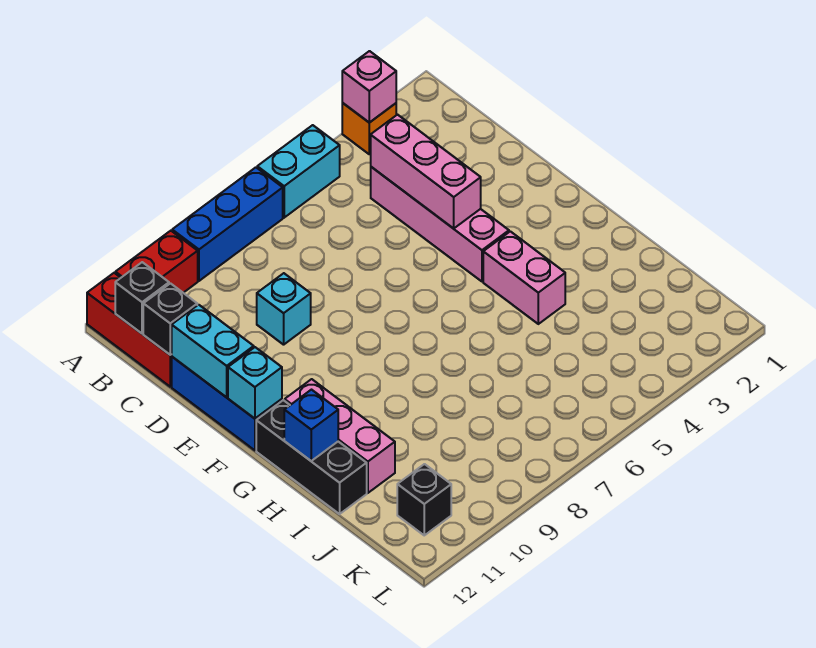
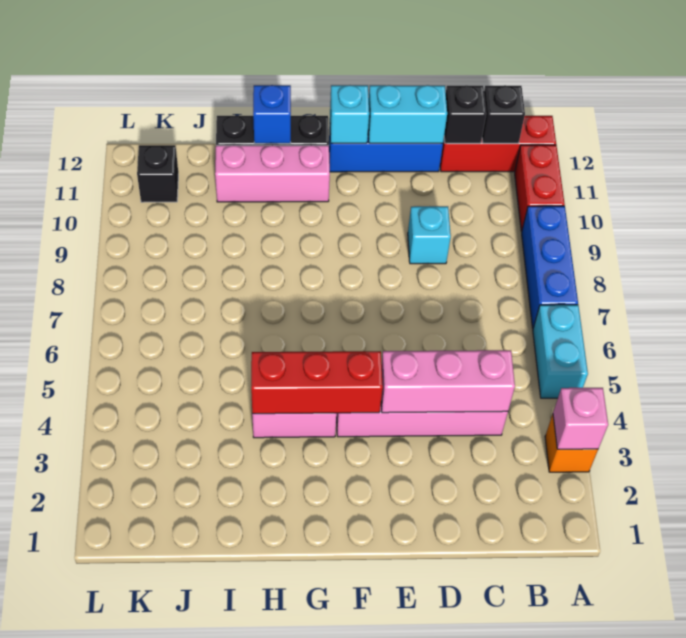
none -> red 1x3 brick [251,351,383,414]

